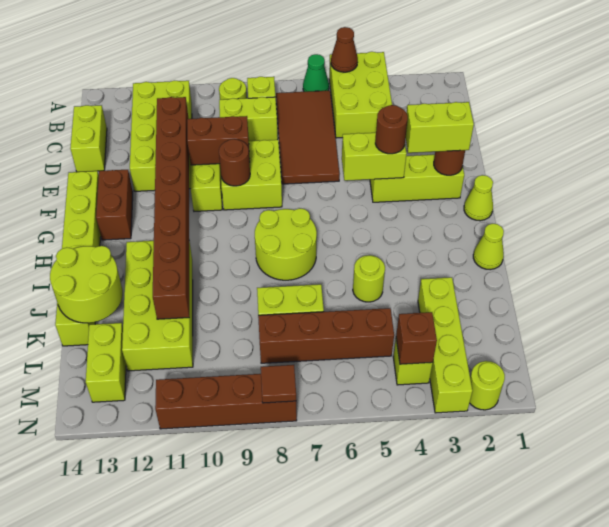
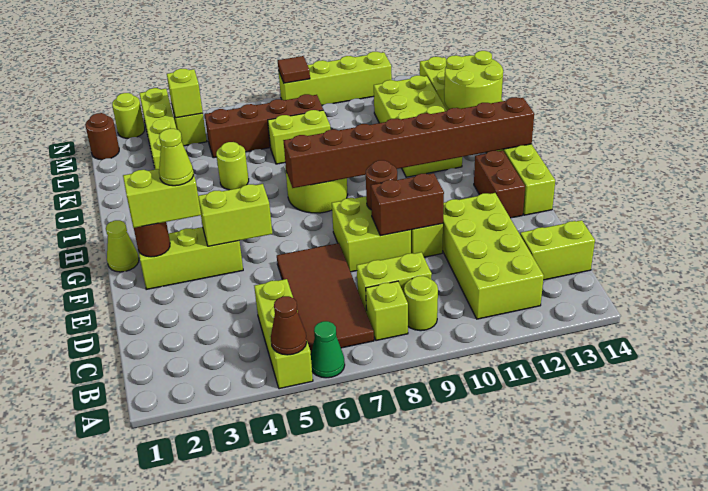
lime 2x3 brick [329,52,392,138] -> lime 1x3 brick [254,279,313,389]
lime 1x2 brick [70,105,107,172] -> lime 1x2 brick turned to [520,220,595,280]
brown 1x8 brick [153,97,189,319] -> brown 1x8 brick turned to [283,97,534,188]
brown 1x1 round brick [375,105,408,154] -> brown 1x1 round brick moved to [85,113,119,160]
lime 1x1 cone [473,224,504,270] -> lime 1x1 cone moved to [159,129,193,186]
brown 1x1 brick [396,312,437,364] -> lime 1x1 brick [167,69,203,118]
brown 1x4 brick [155,374,297,429] -> lime 1x4 brick [278,52,392,105]

